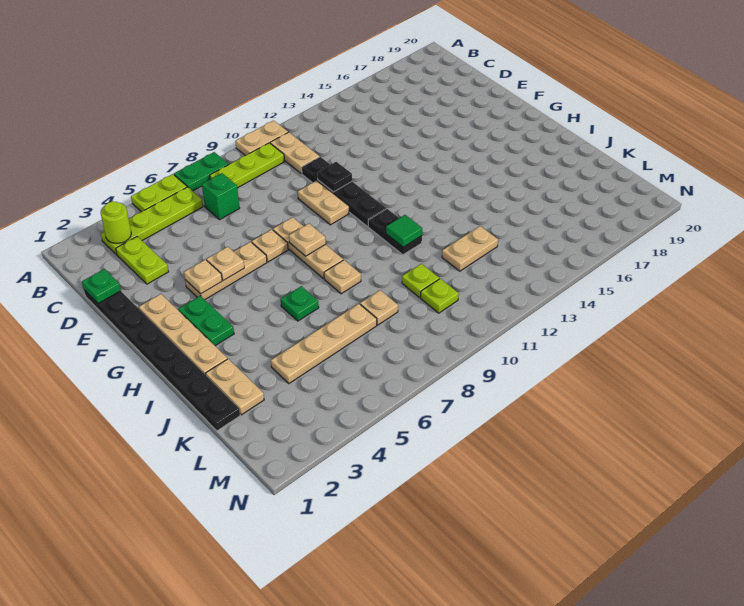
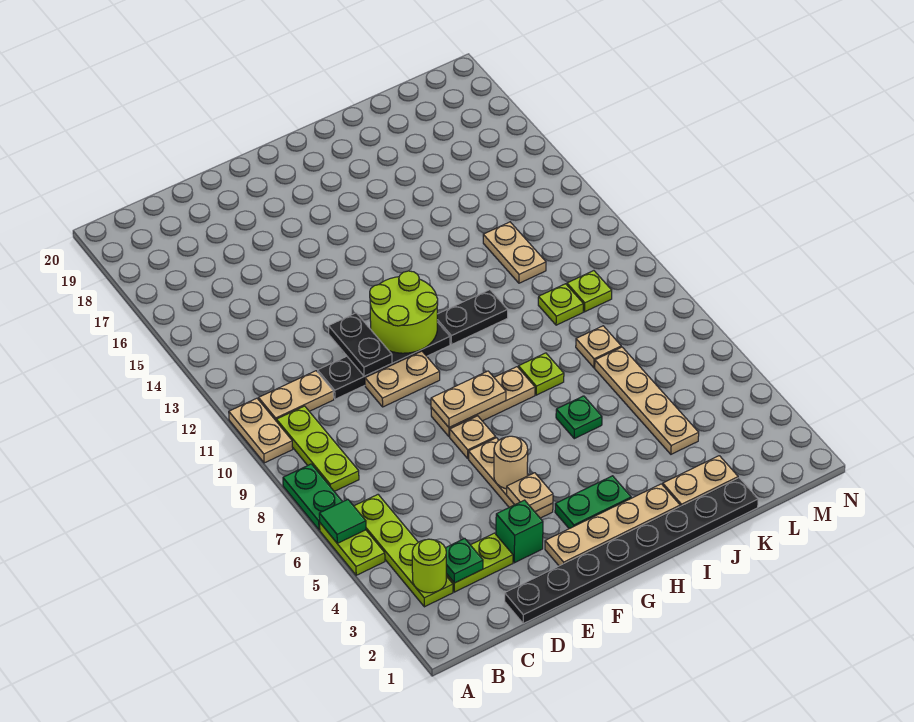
green 1x1 brick [202,173,240,219] -> green 1x1 brick moved to [496,500,543,563]
green 1x1 plate [82,269,121,304] -> green 1x1 plate moved to [446,538,483,583]
black 1x1 plate [317,162,352,192] -> black 1x2 plate [329,313,392,376]
tan 1x1 plate [207,247,244,280] -> tan 1x1 round brick [494,436,528,489]
none -> lime 2x2 round brick [370,271,438,353]
tan 1x1 plate [289,224,326,256] -> tan 1x2 plate [431,371,506,427]
tan 1x1 plate [324,260,361,294] -> lime 1x1 plate [518,353,564,395]
green 1x1 tile [386,215,422,247] -> green 1x1 tile moved to [319,499,366,543]

